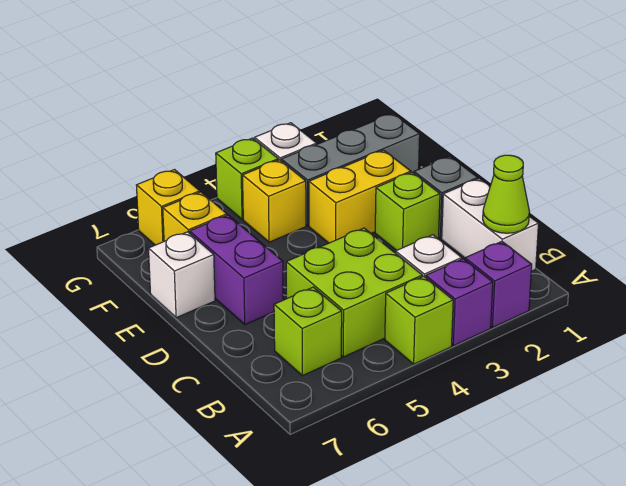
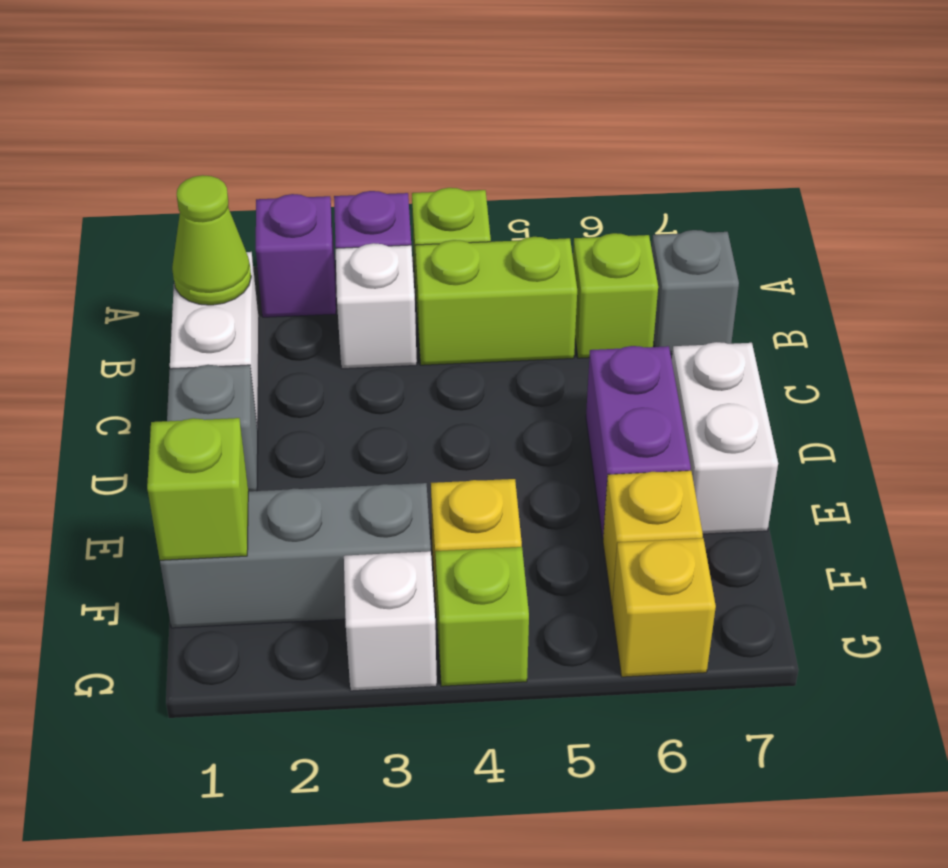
lime 2x2 brick [286,228,422,357] -> lime 1x2 brick [415,237,577,365]
none -> grey 1x1 brick [652,230,739,354]
lime 1x1 brick [375,172,440,251] -> lime 1x1 brick moved to [147,418,248,560]
yellow 1x2 brick [309,150,411,243] -> none
white 1x1 brick [148,232,215,318] -> white 1x2 brick [672,342,778,534]

